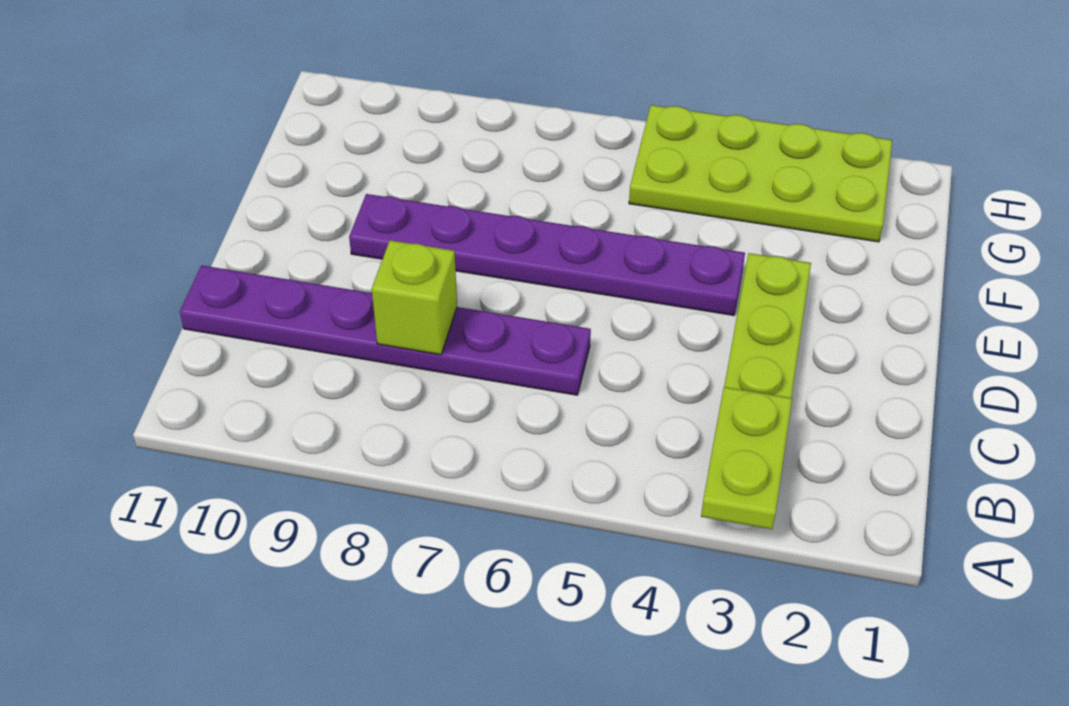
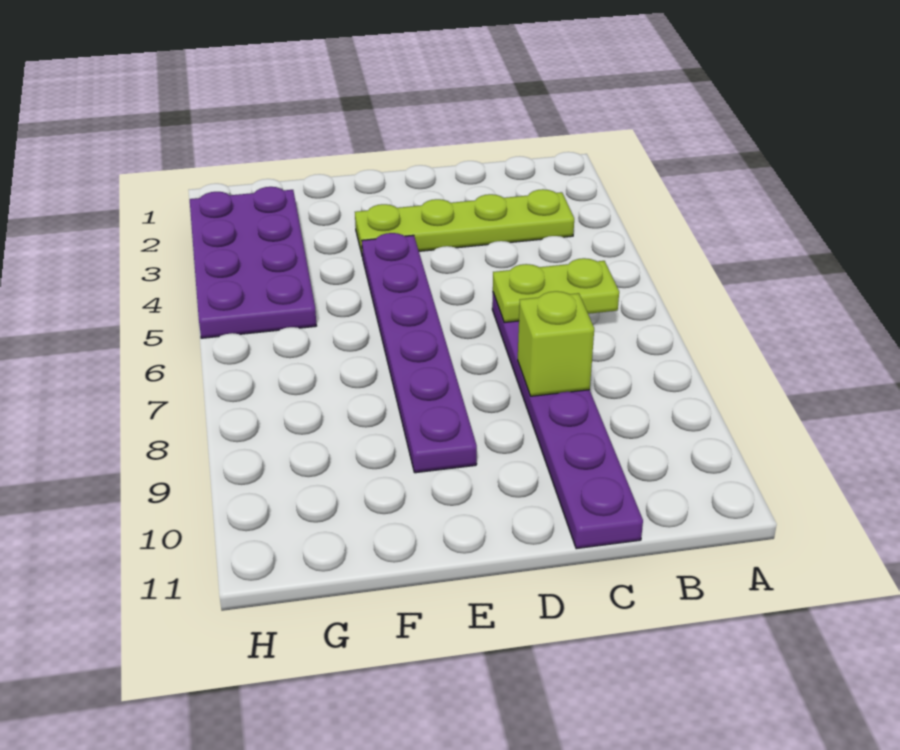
lime 1x2 plate [701,387,792,529] -> lime 1x2 plate moved to [493,258,619,323]
lime 2x4 plate [629,105,892,242] -> purple 2x4 plate [190,187,316,338]

